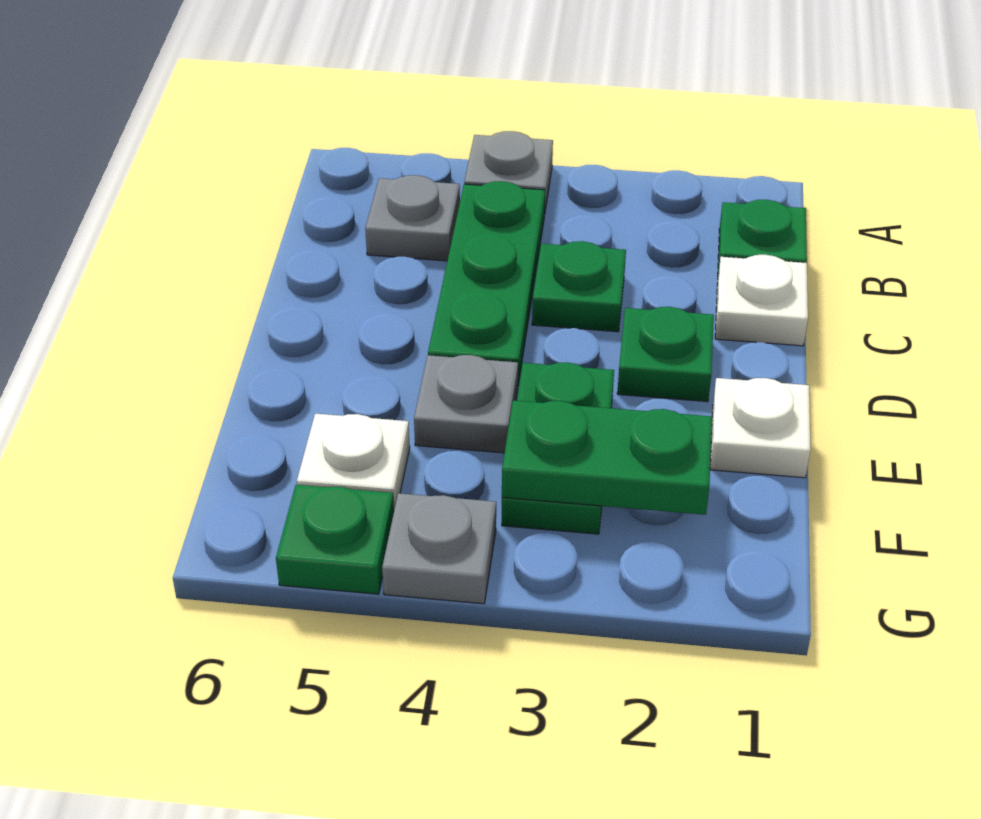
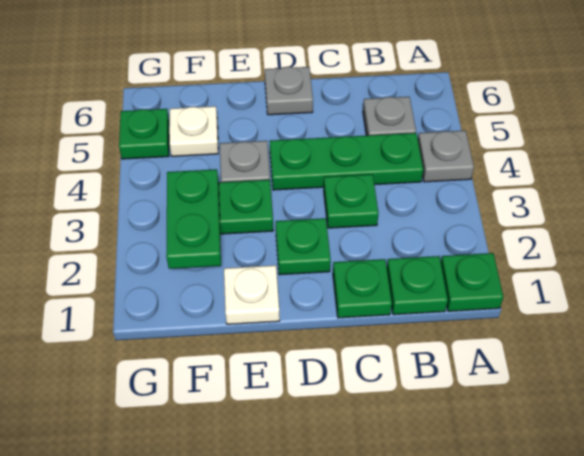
none -> green 1x1 plate [441,253,503,311]
white 1x1 plate [715,255,808,346] -> green 1x1 plate [333,259,392,318]
grey 1x1 plate [382,493,496,604] -> grey 1x1 plate moved to [265,67,313,115]

